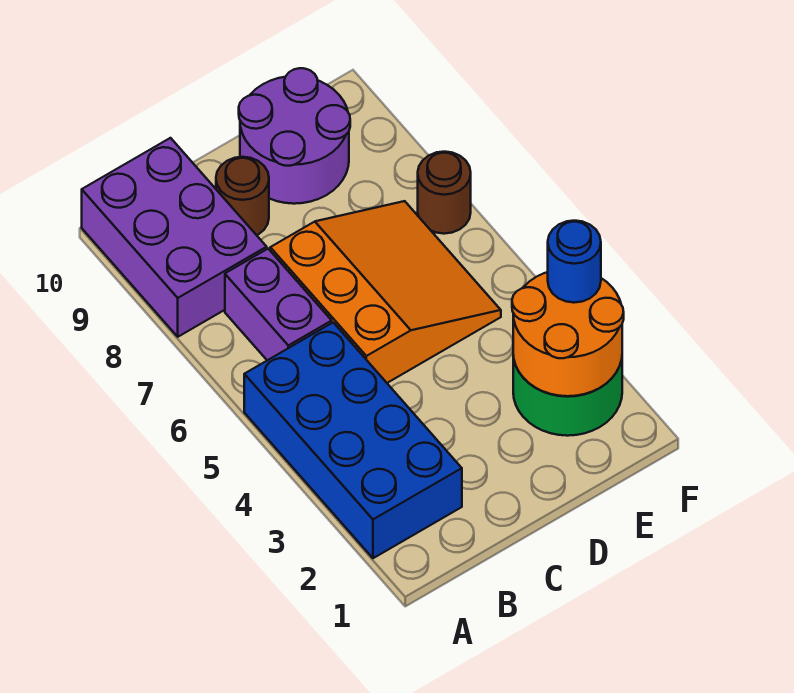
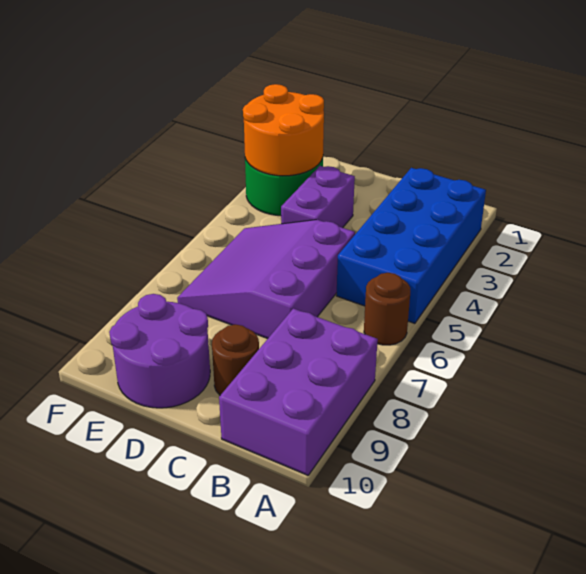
purple 1x2 brick [225,249,332,360] -> purple 1x2 brick moved to [281,166,355,228]
orange 3x3 slope [270,201,501,383] -> purple 3x3 slope [177,220,355,339]
blue 1x1 round brick [548,221,601,303] -> none
brown 1x1 round brick [418,152,471,234] -> brown 1x1 round brick moved to [364,273,410,345]

